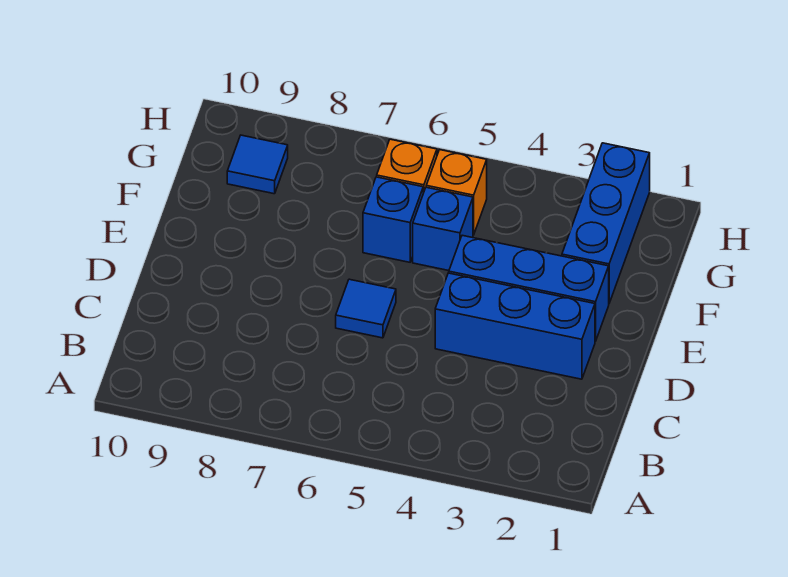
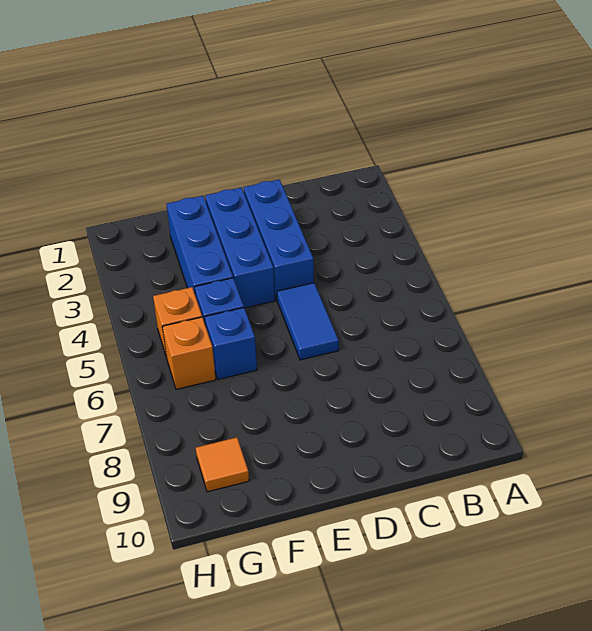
blue 1x1 tile [336,279,396,338] -> blue 1x2 tile [277,283,339,360]
blue 1x3 brick [562,143,650,303] -> blue 1x3 brick turned to [167,196,233,293]
blue 1x1 tile [227,135,288,194] -> orange 1x1 tile [196,437,249,492]

